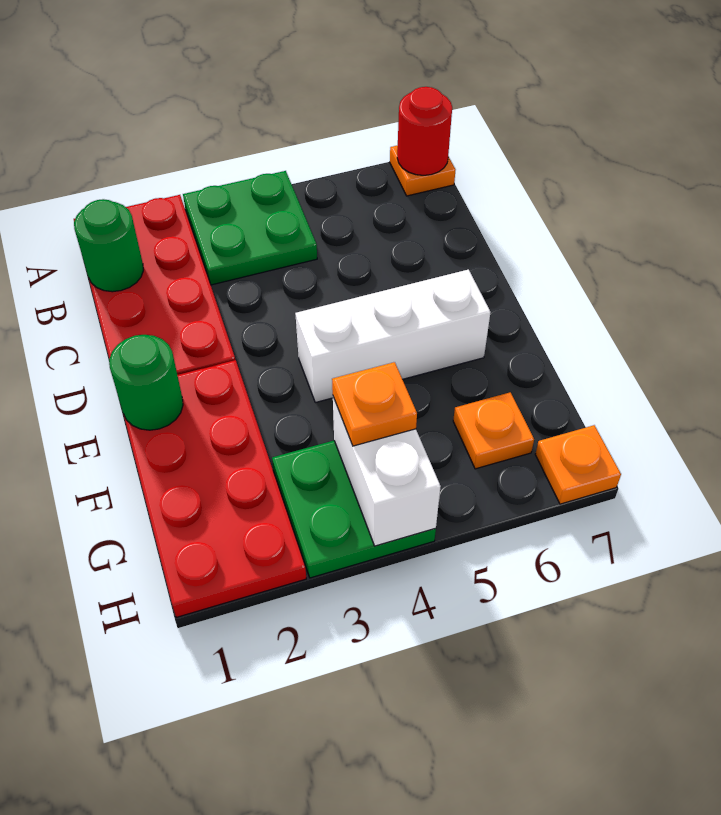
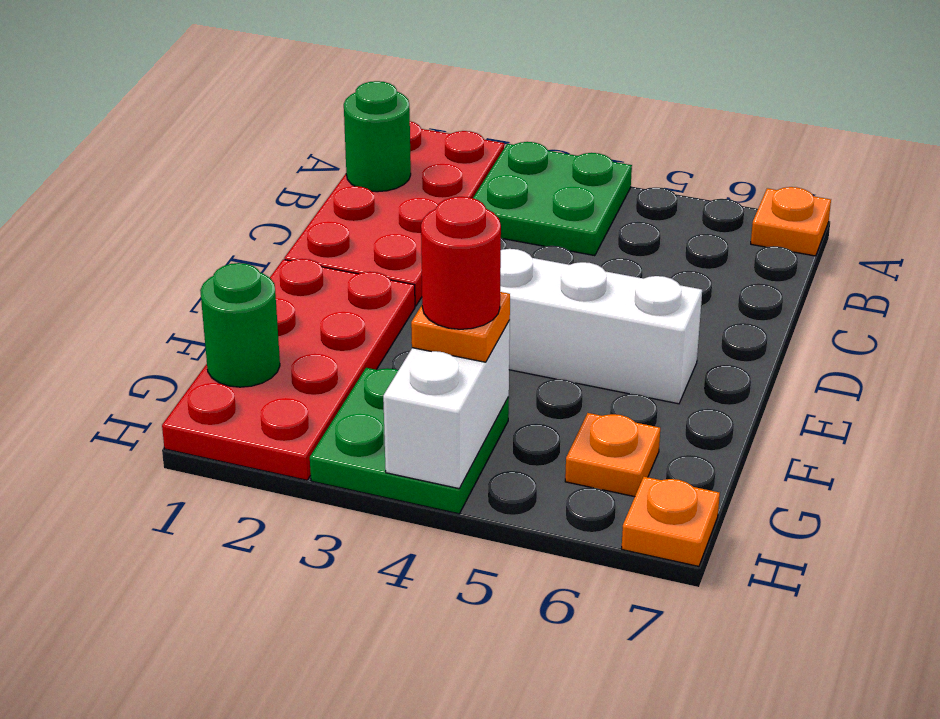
red 1x1 round brick [397,87,452,175] -> red 1x1 round brick moved to [421,197,501,329]
green 1x1 round brick [109,335,183,430] -> green 1x1 round brick moved to [200,263,280,387]

